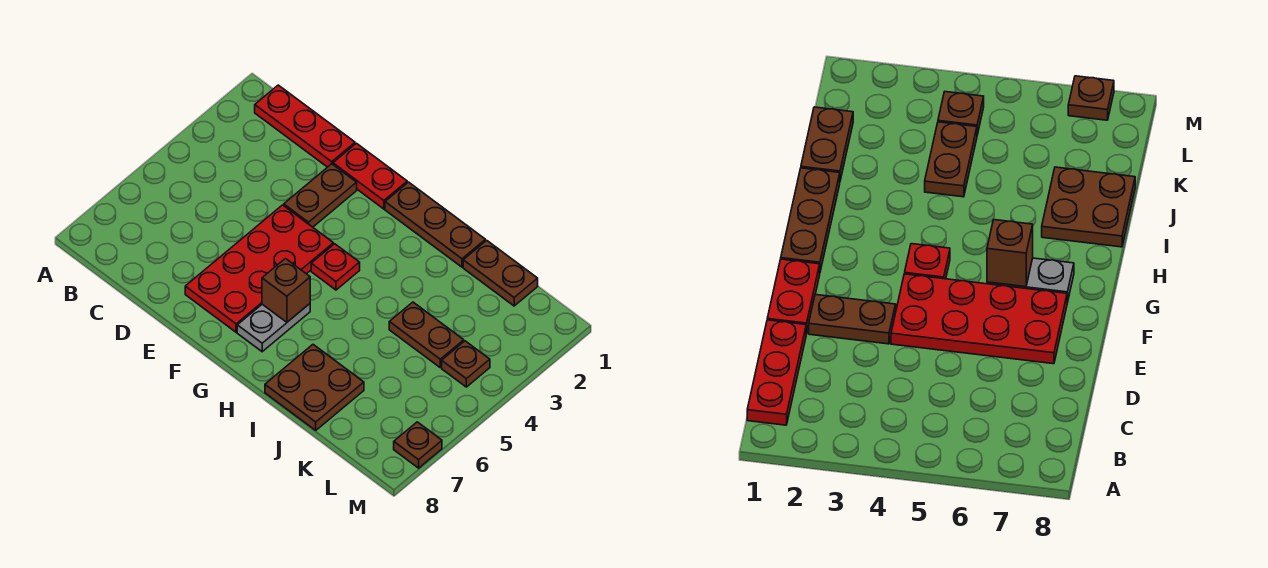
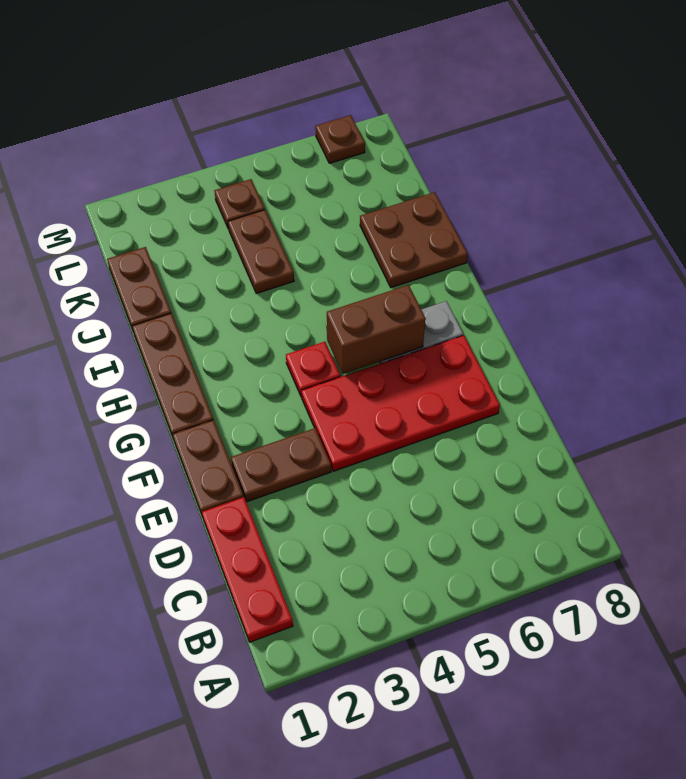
red 1x2 plate [333,143,407,209] -> brown 1x2 plate [173,420,244,517]
brown 1x1 brick [262,259,310,322] -> brown 1x2 brick [327,285,426,374]

